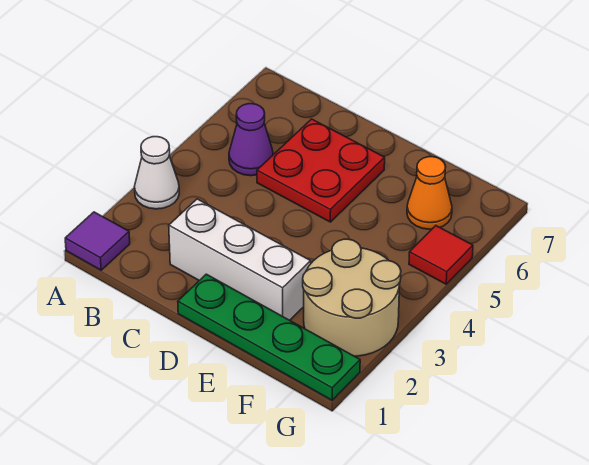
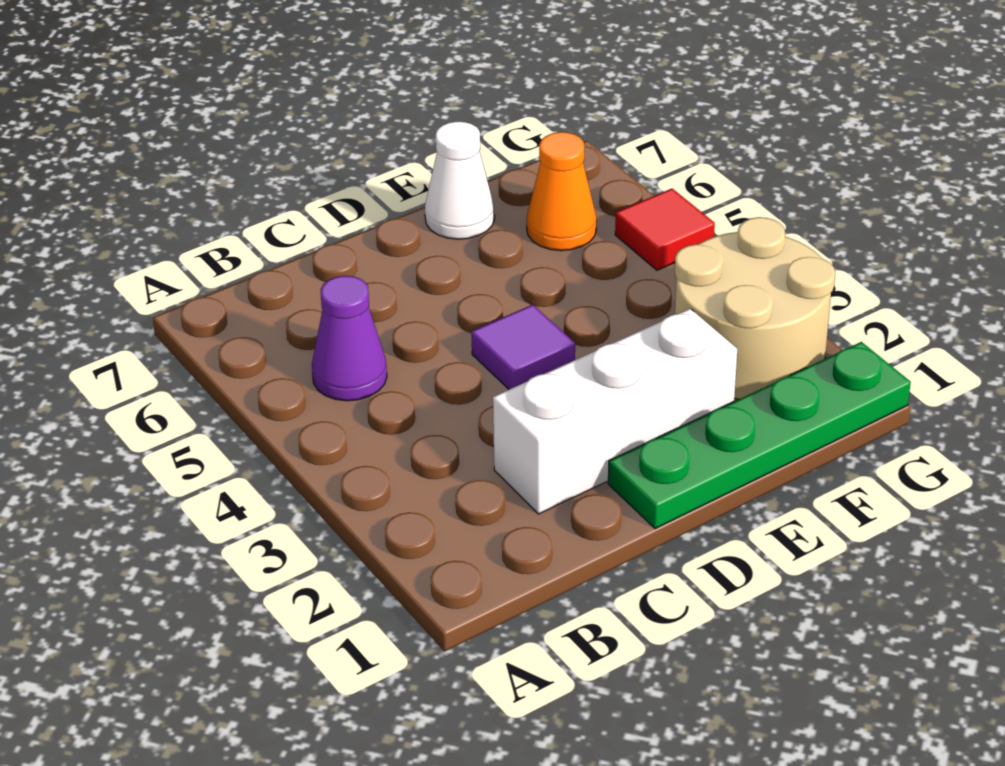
purple 1x1 tile [65,212,130,270] -> purple 1x1 tile moved to [471,305,575,389]
white 1x1 cone [135,137,179,209] -> white 1x1 cone moved to [425,122,495,239]
red 2x2 plate [257,119,385,222] -> none

